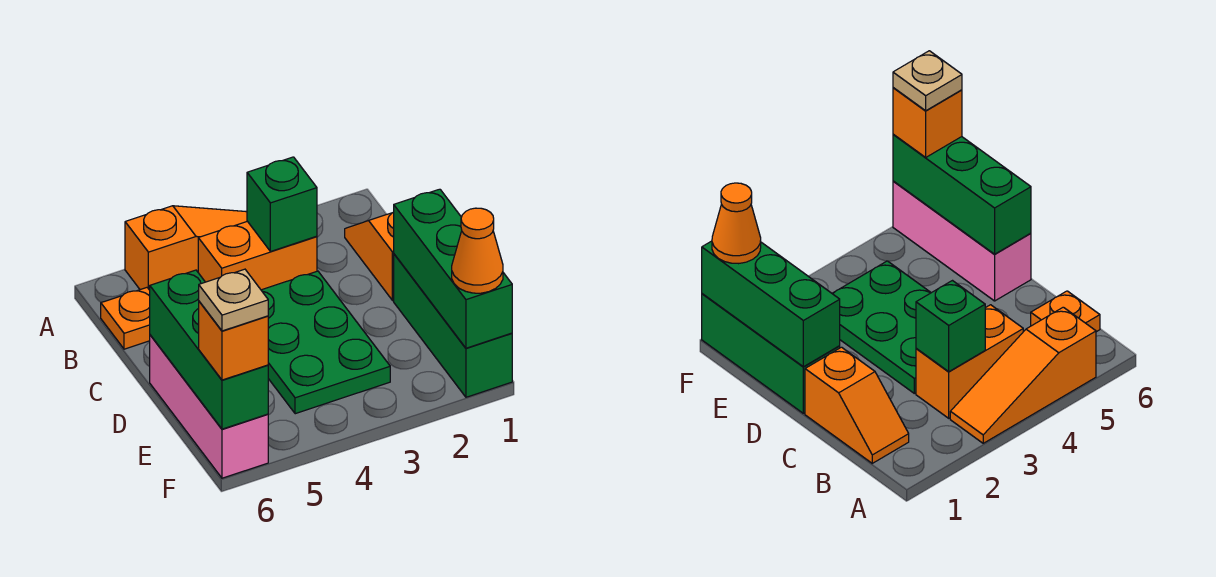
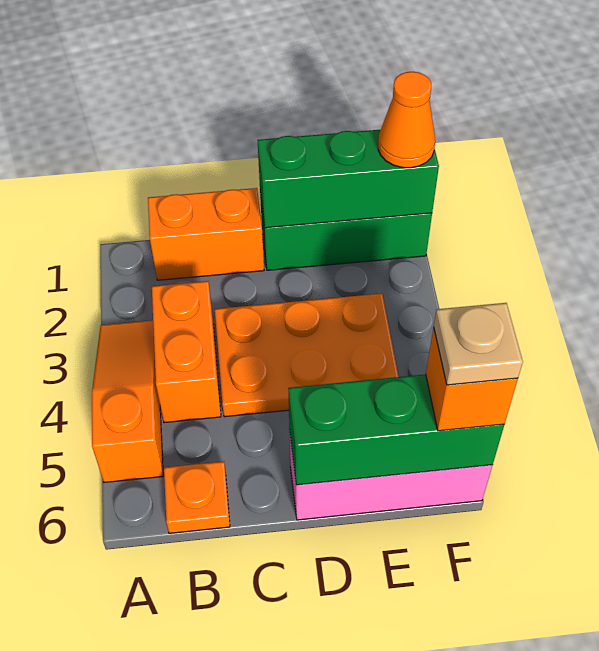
orange 1x2 slope [345,212,394,301] -> orange 1x2 brick [148,188,264,280]
green 1x1 brick [247,157,317,252] -> none
green 2x3 plate [261,271,390,414] -> orange 2x3 plate [215,294,399,417]

